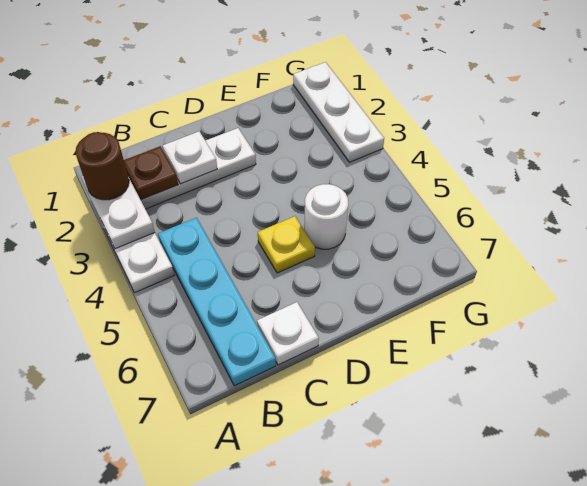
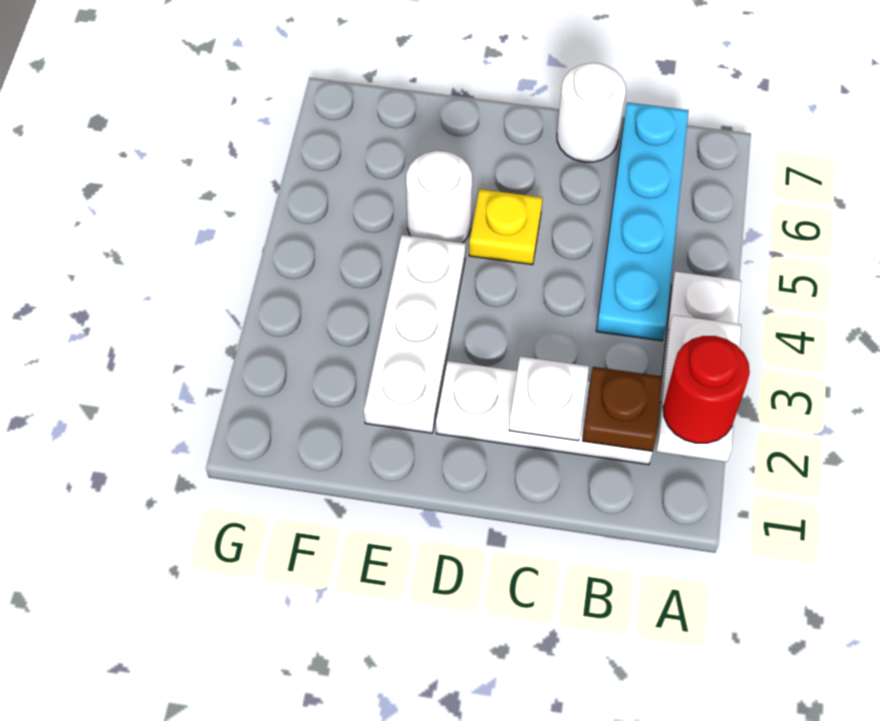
brown 1x1 round brick [75,132,129,200] -> red 1x1 round brick [663,336,750,443]
white 1x1 plate [257,302,319,365] -> white 1x1 round brick [557,63,626,162]
white 1x3 plate [293,62,384,162] -> white 1x3 plate moved to [364,235,466,433]

